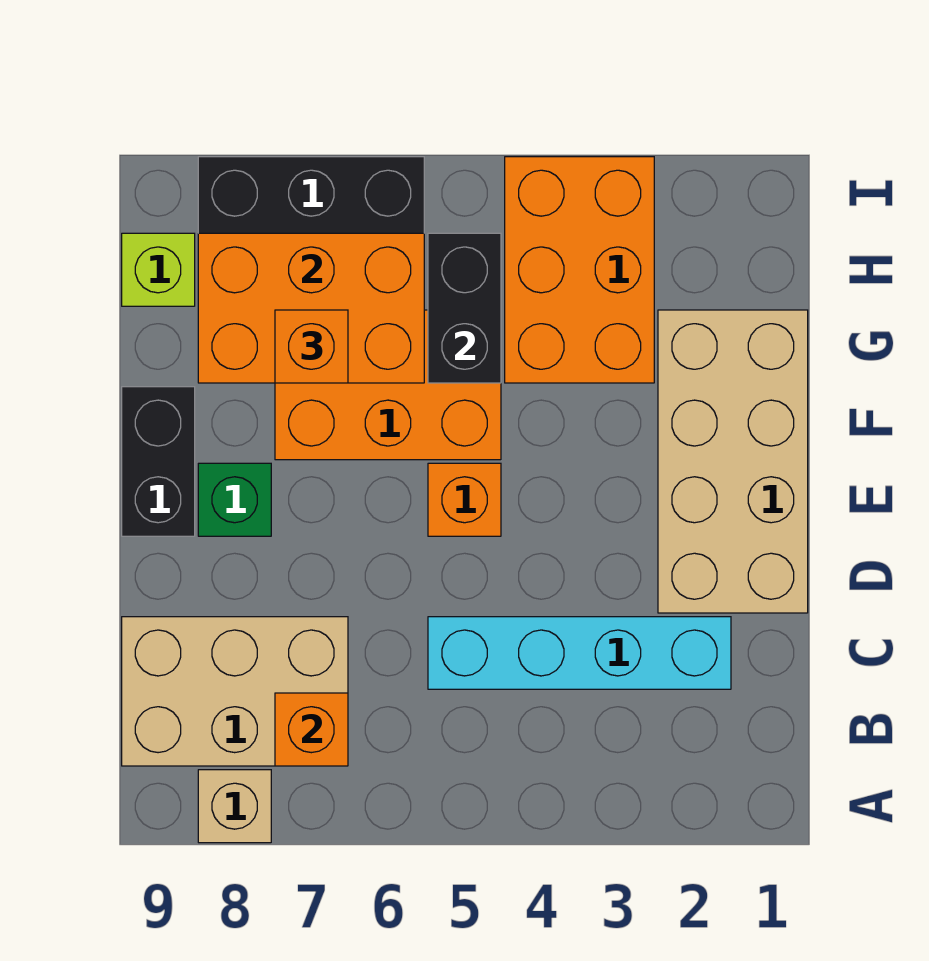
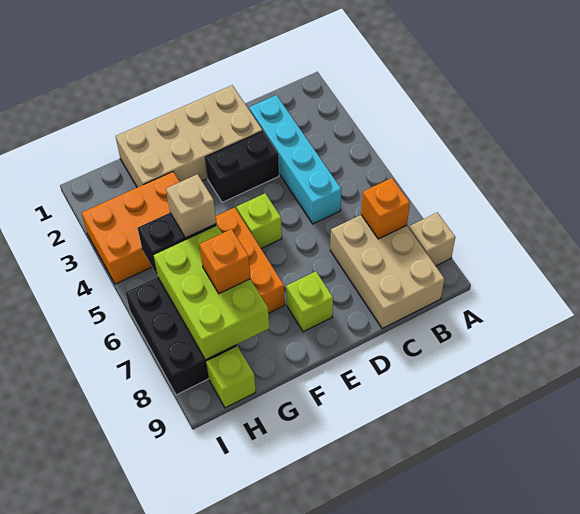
orange 1x1 brick [428,463,501,536] -> lime 1x1 brick [236,193,282,249]
green 1x1 brick [198,463,271,536] -> lime 1x1 brick [286,272,333,332]
black 1x2 brick [122,387,195,536] -> black 1x2 brick moved to [205,131,279,202]
none -> tan 1x1 brick [166,174,216,238]
orange 2x3 brick [198,233,424,383] -> lime 2x3 brick [153,225,269,360]

